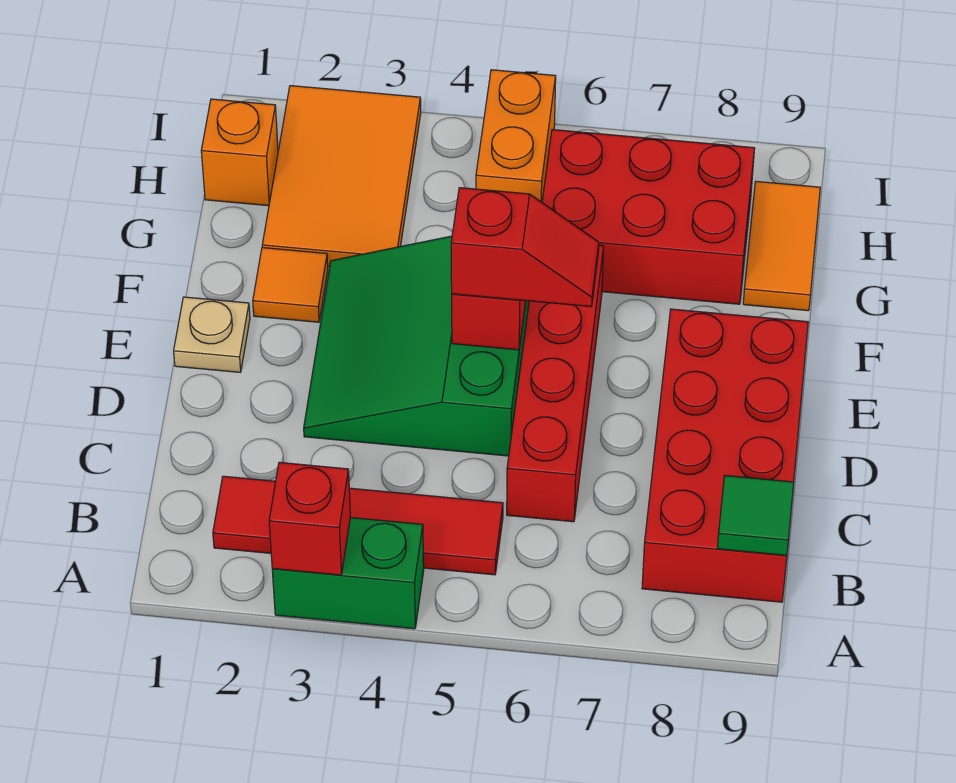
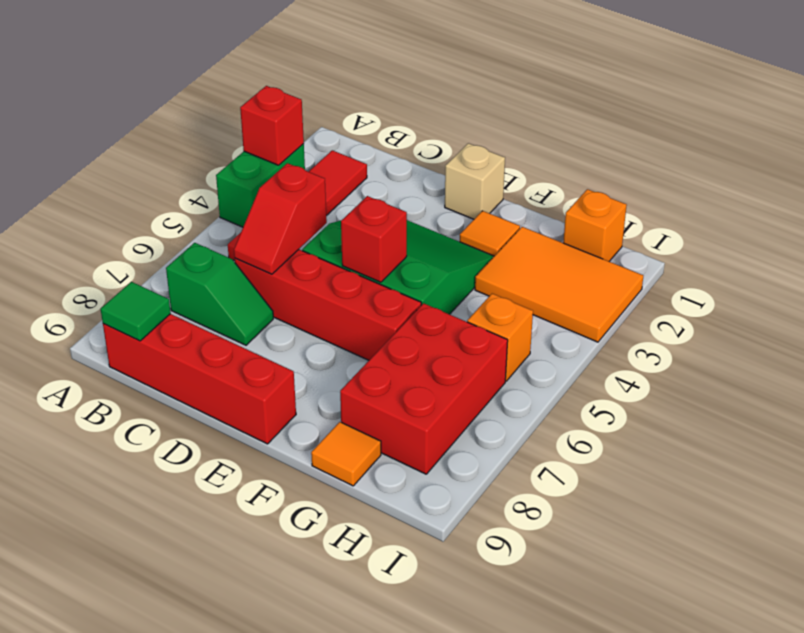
none -> green 1x2 slope [166,243,273,345]
red 2x4 brick [642,309,808,602] -> red 1x4 brick [103,314,296,444]
tan 1x1 plate [174,297,250,372] -> tan 1x1 brick [445,143,505,219]
red 1x2 slope [451,188,599,307] -> red 1x2 slope moved to [234,163,327,274]
orange 1x2 tile [743,181,820,311] -> orange 1x1 tile [311,422,381,486]
orange 1x2 brick [476,70,556,202] -> orange 1x1 brick [467,294,533,381]

